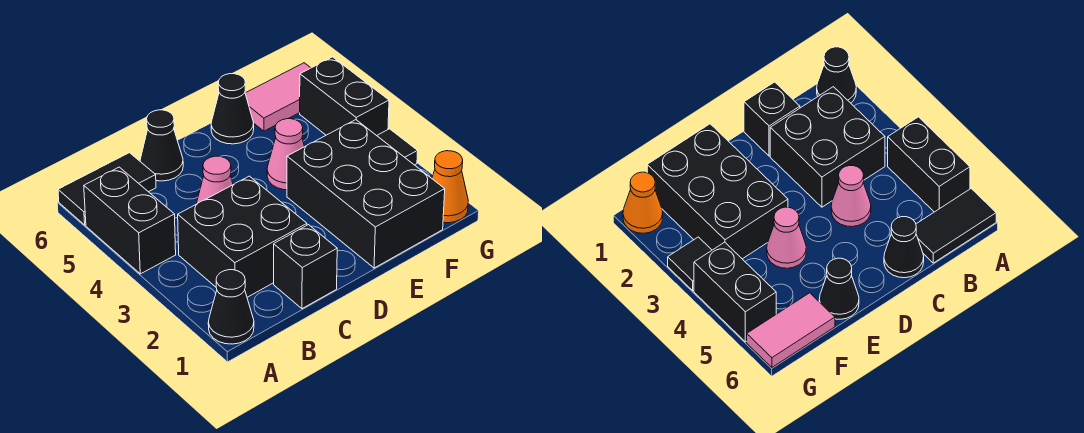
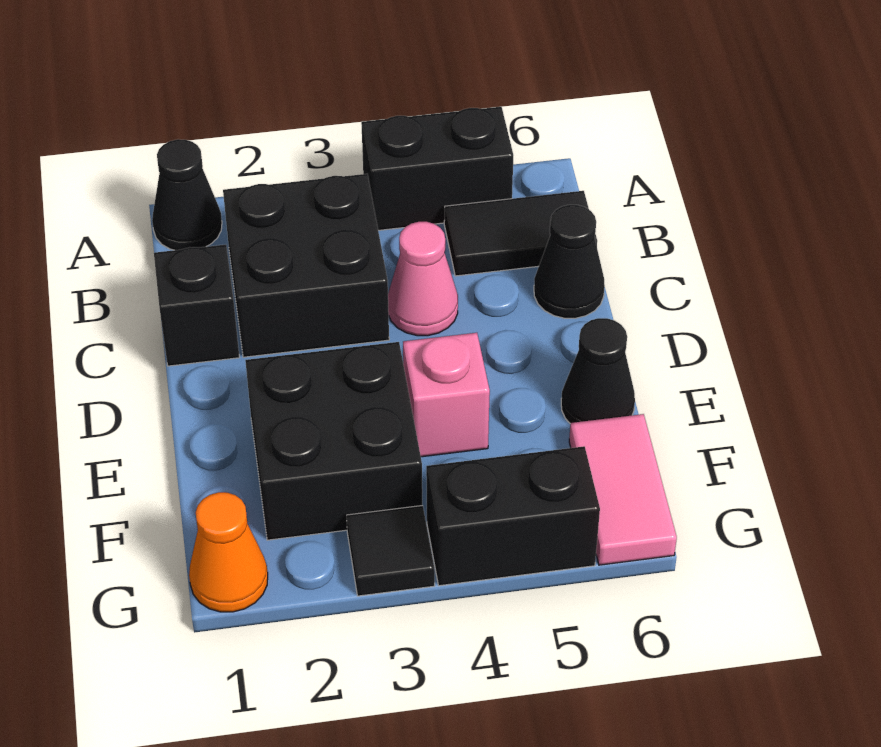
black 1x2 tile [58,153,156,225] -> black 1x2 tile turned to [444,191,597,276]
black 2x3 brick [287,120,445,268] -> black 2x2 brick [245,342,422,540]
pink 1x1 cone [267,119,304,190] -> pink 1x1 brick [403,333,490,457]

